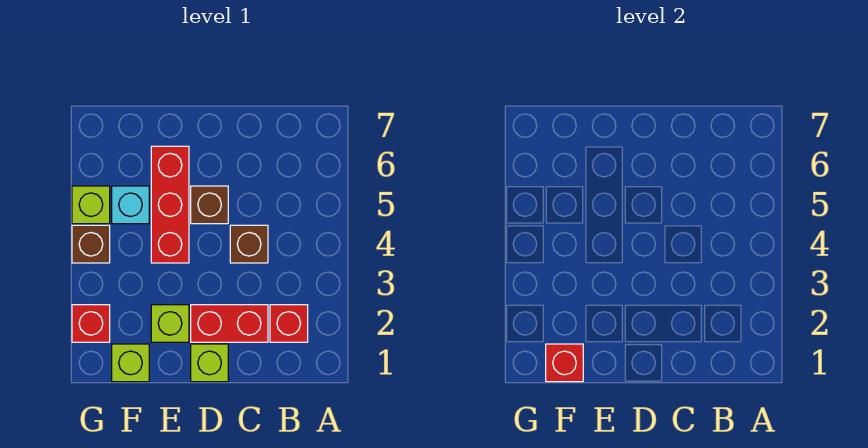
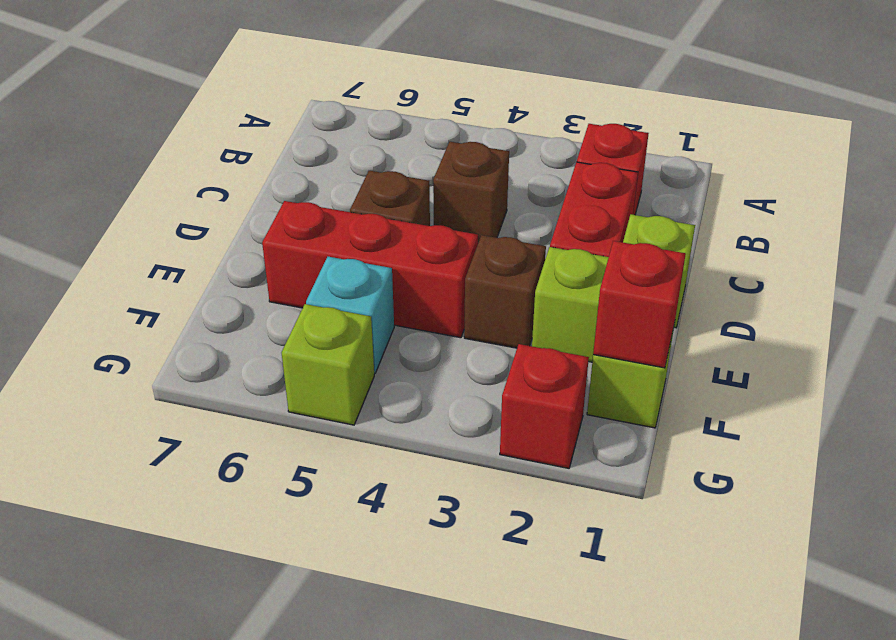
brown 1x1 brick [72,225,110,263] -> brown 1x1 brick moved to [464,235,546,348]

